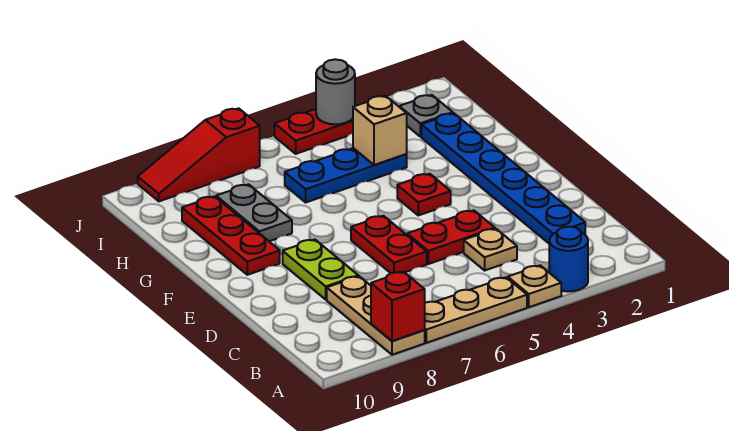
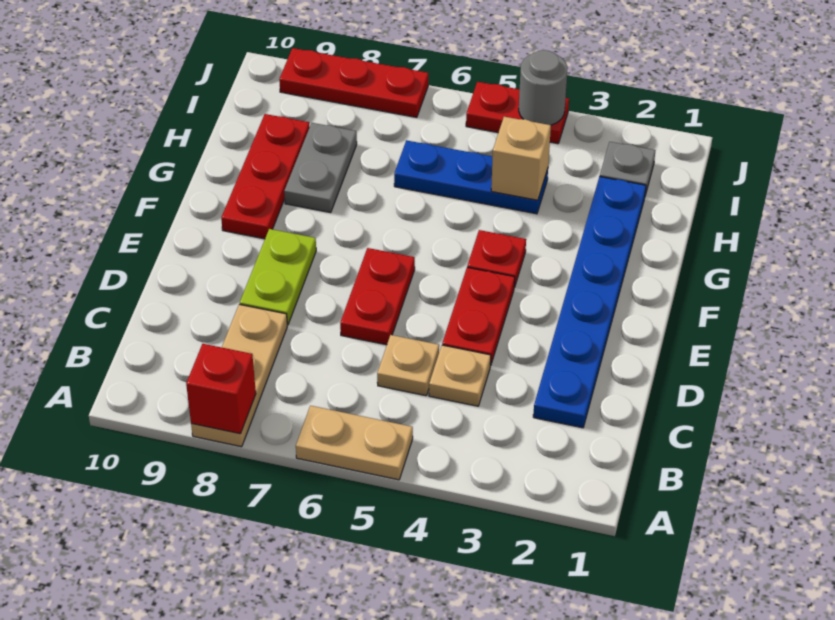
blue 1x1 round brick [549,227,588,292] -> none
tan 1x1 plate [508,265,561,307] -> tan 1x1 plate moved to [377,335,439,396]
tan 1x3 plate [425,277,527,343] -> tan 1x2 plate [296,406,413,480]
red 1x2 plate [407,210,495,264] -> red 1x2 plate turned to [442,267,515,366]
red 1x3 slope [138,108,260,201] -> red 1x3 plate [279,48,428,117]

